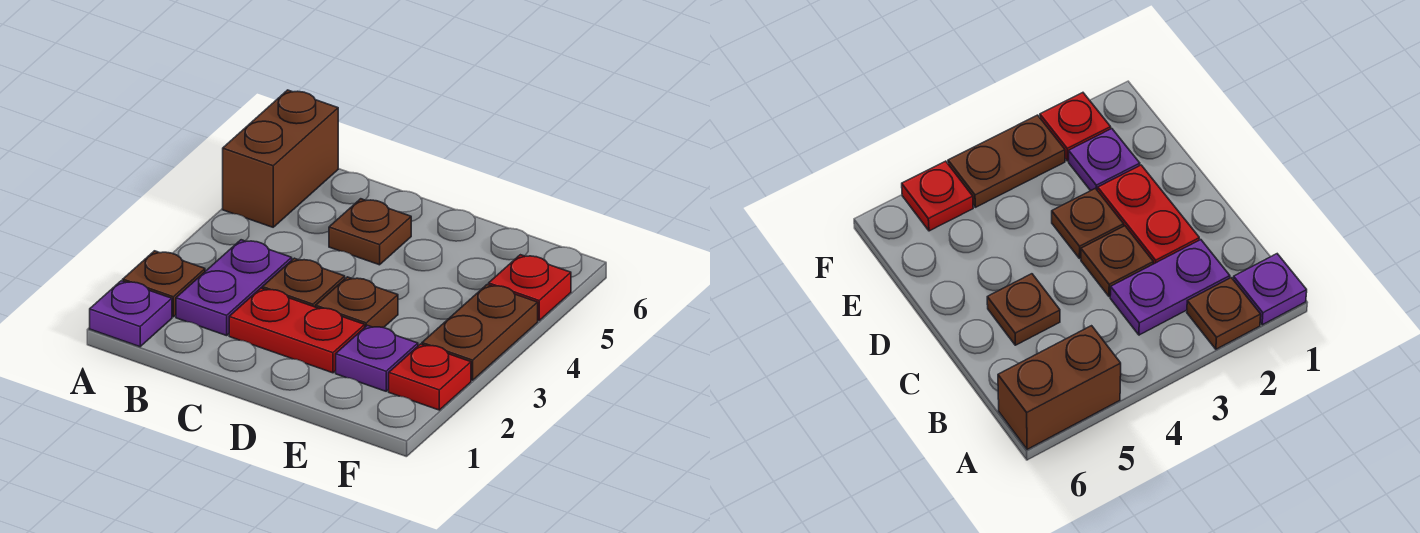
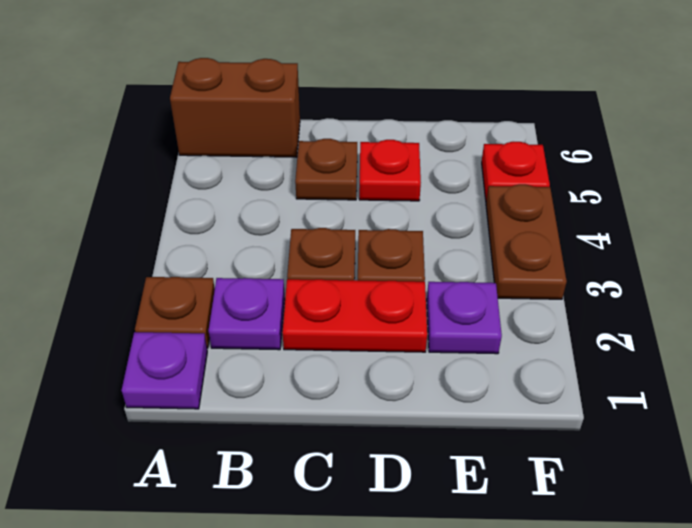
brown 1x2 brick [223,90,338,227] -> brown 1x2 brick turned to [170,58,300,157]
purple 1x2 plate [176,240,292,336] -> purple 1x1 plate [209,278,285,350]
red 1x1 plate [389,344,471,410] -> red 1x1 plate moved to [359,140,421,201]

